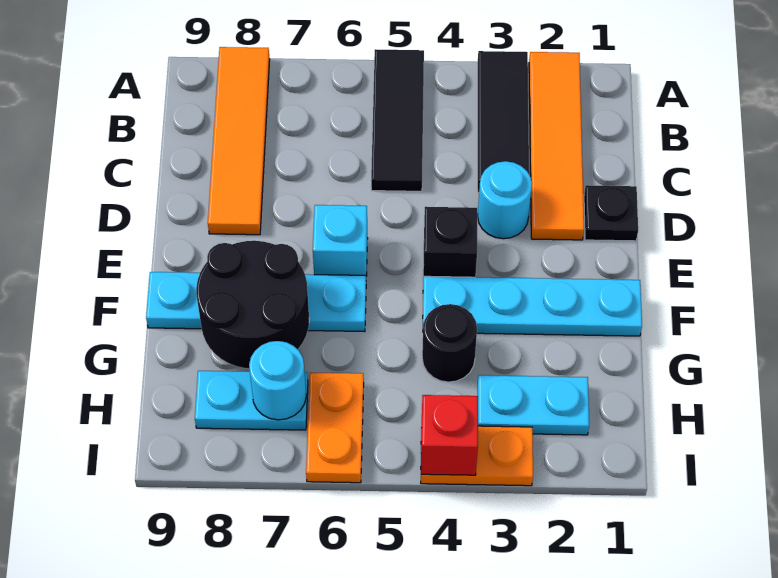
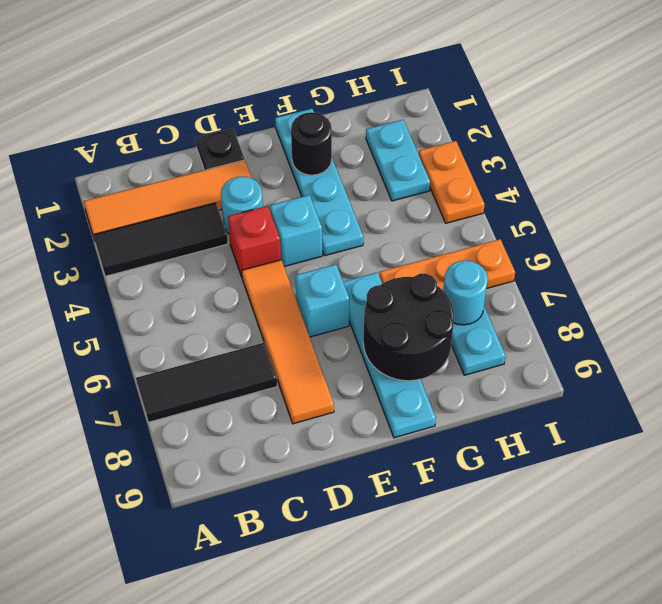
black 1x3 tile [371,49,424,191] -> black 1x3 tile moved to [136,343,277,422]
orange 1x4 tile [208,47,270,235] -> orange 1x4 tile turned to [242,260,334,424]
black 1x1 brick [423,207,477,277] -> cyan 1x1 brick [270,195,322,266]
black 1x1 round brick [422,304,477,382] -> black 1x1 round brick moved to [291,112,332,175]
orange 1x2 plate [306,372,364,483] -> orange 1x3 plate [380,239,515,290]
red 1x1 brick [421,395,478,475] -> red 1x1 brick moved to [228,206,281,277]

